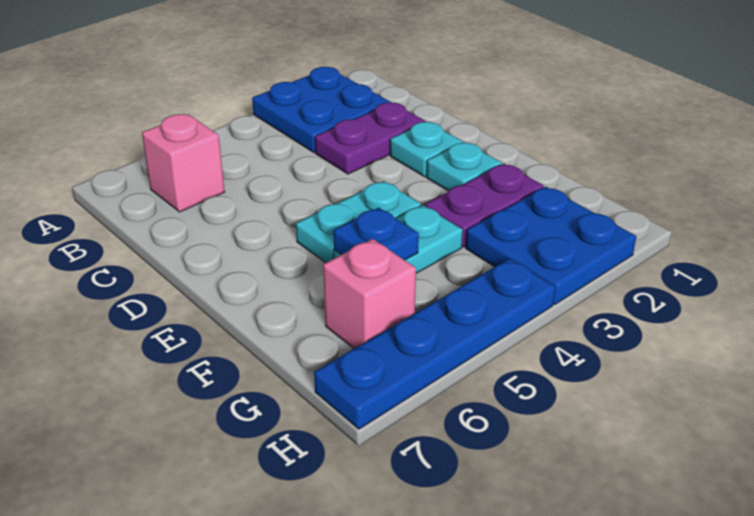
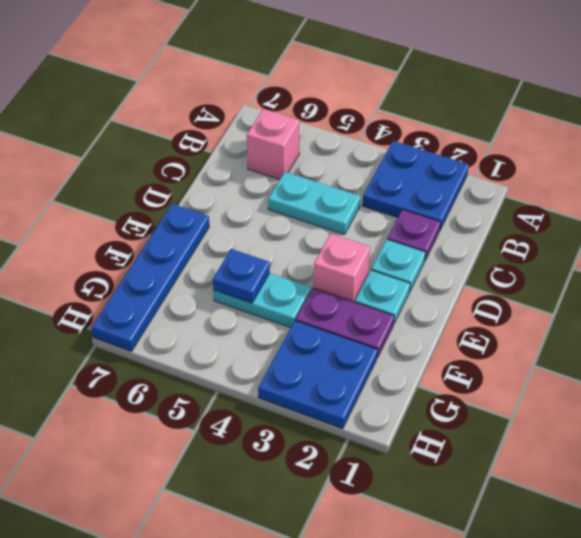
purple 1x2 plate [315,102,426,174] -> purple 1x1 plate [387,209,440,260]
cyan 1x2 plate [296,181,421,263] -> cyan 1x2 plate moved to [268,172,360,235]
pink 1x1 brick [323,239,416,348] -> pink 1x1 brick moved to [313,234,370,302]
blue 1x4 plate [314,259,555,429] -> blue 1x4 plate turned to [92,204,209,351]

